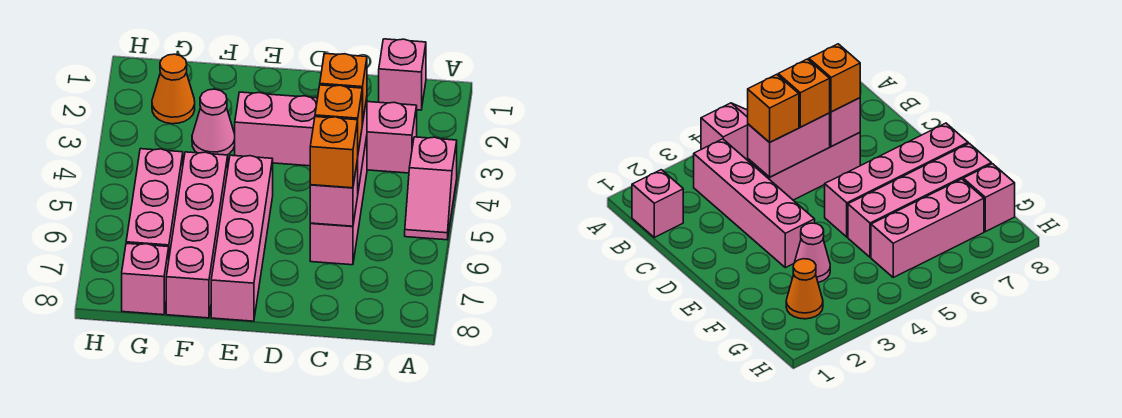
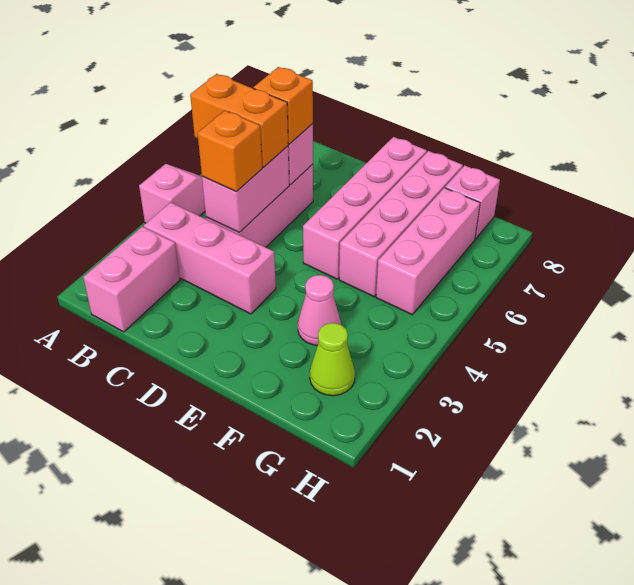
pink 1x1 brick [379,39,426,110] -> pink 1x2 brick [83,227,180,332]
pink 1x4 brick [235,92,417,173] -> pink 1x3 brick [144,202,276,314]
orange 1x1 brick [315,85,362,152] -> orange 1x2 brick [190,74,288,167]
orange 1x1 cone [152,54,195,124] -> lime 1x1 cone [310,323,355,396]

